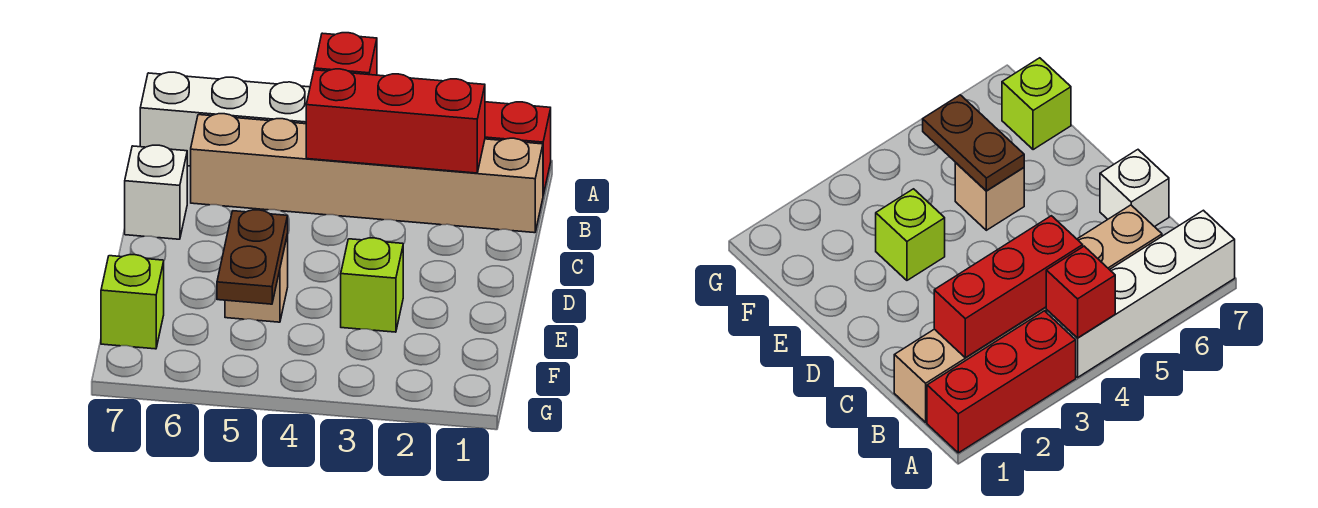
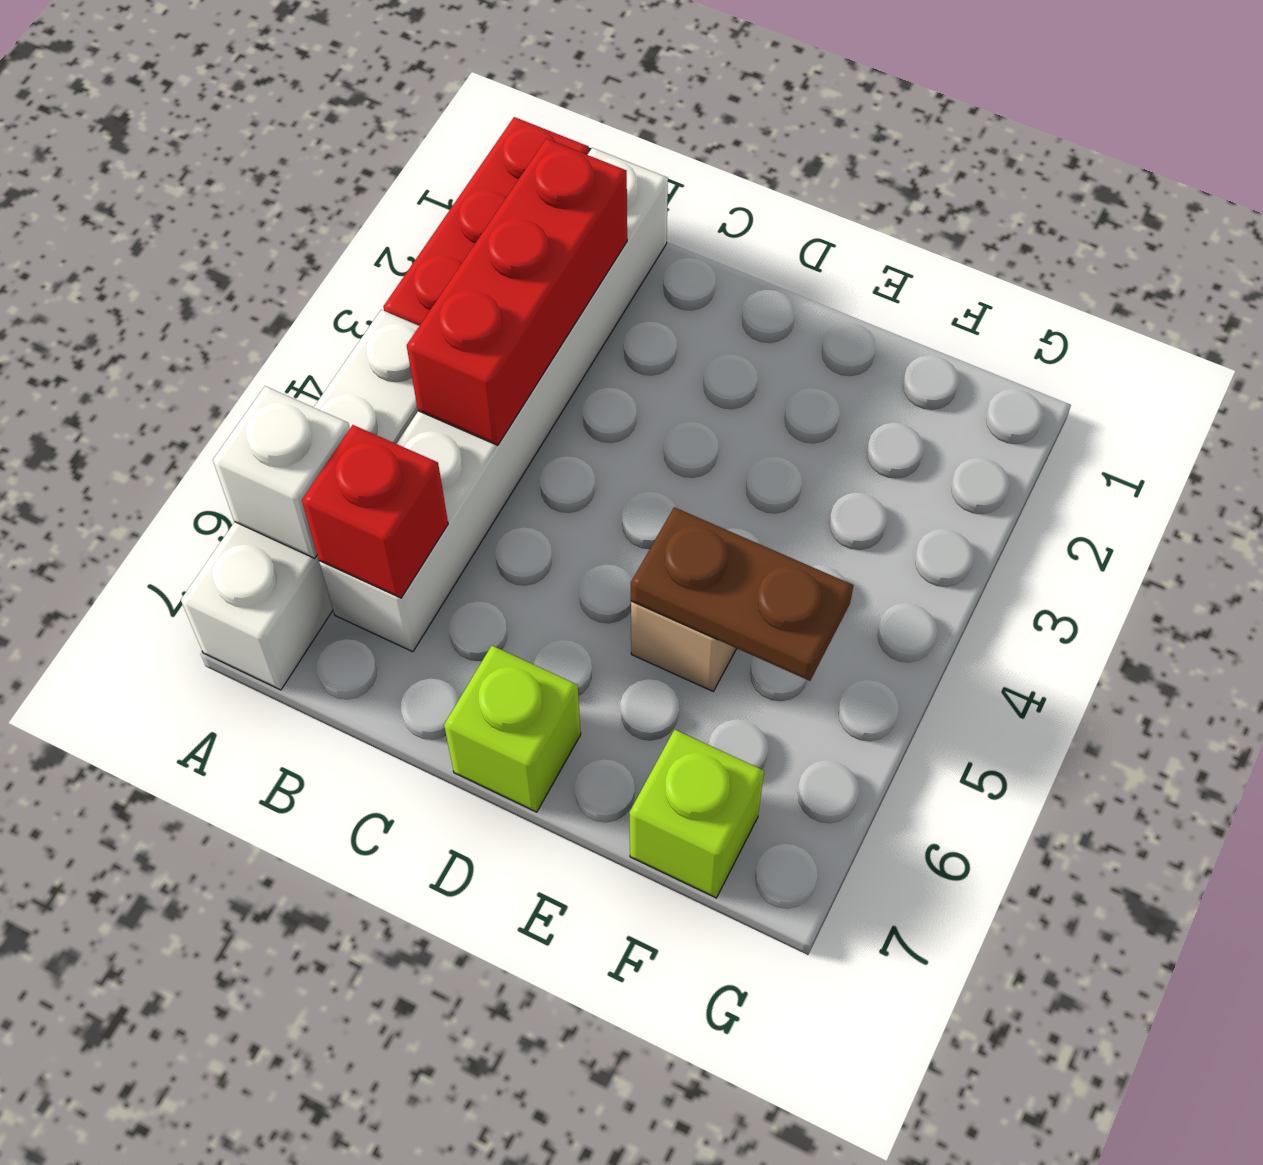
red 1x1 brick [314,33,377,75] -> red 1x1 brick moved to [302,425,448,598]
tan 1x6 brick [191,114,543,233] -> white 1x6 brick [319,148,668,652]
white 1x1 brick [125,145,187,239] -> white 1x1 brick moved to [213,386,350,558]
lime 1x1 brick [341,238,403,332] -> lime 1x1 brick moved to [444,646,581,812]

